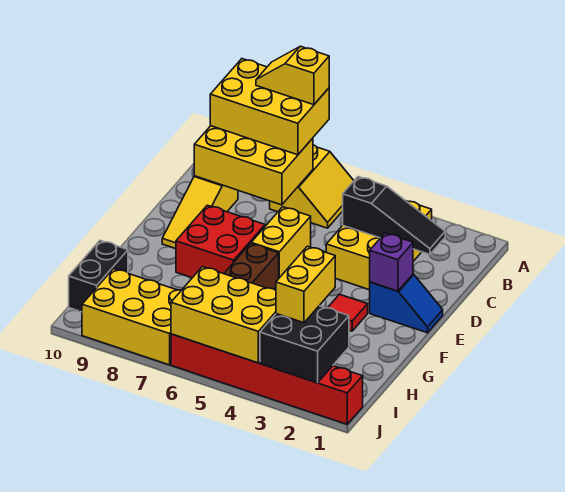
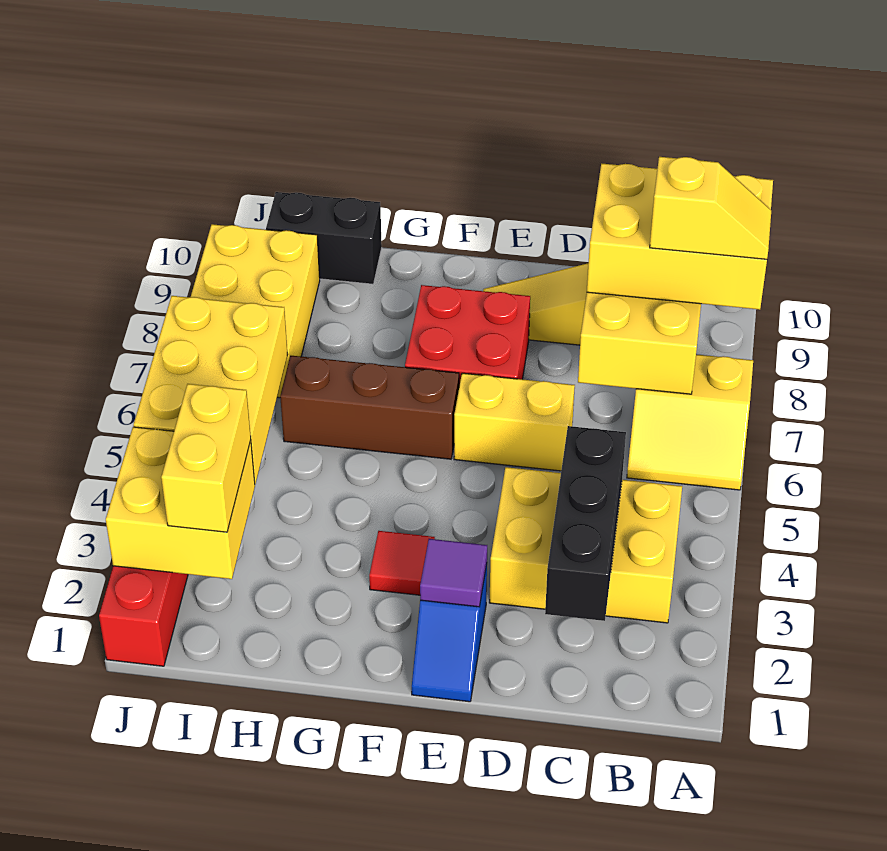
yellow 2x3 brick [210,59,329,155] -> yellow 2x3 brick turned to [587,164,773,310]
yellow 1x2 slope [256,46,329,105] -> yellow 1x2 slope turned to [650,157,771,259]
black 1x3 slope [343,177,445,255] -> black 1x3 brick [545,426,626,621]
purple 1x1 brick [370,233,413,291] -> purple 1x1 tile [420,539,487,607]
yellow 1x2 brick [276,246,335,323] -> yellow 1x2 brick turned to [161,384,251,532]
black 2x2 brick [260,306,349,383] -> yellow 2x2 brick [106,427,255,579]

